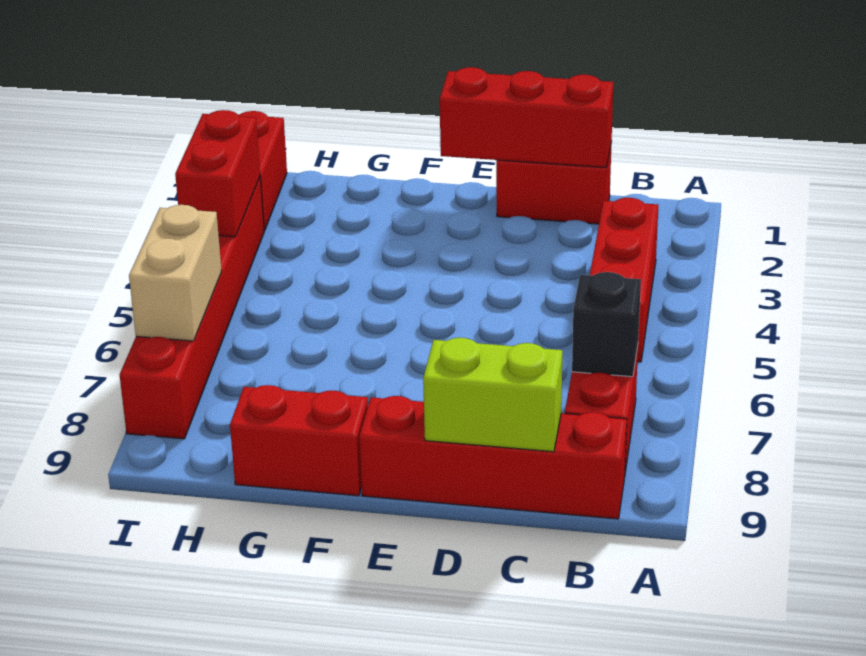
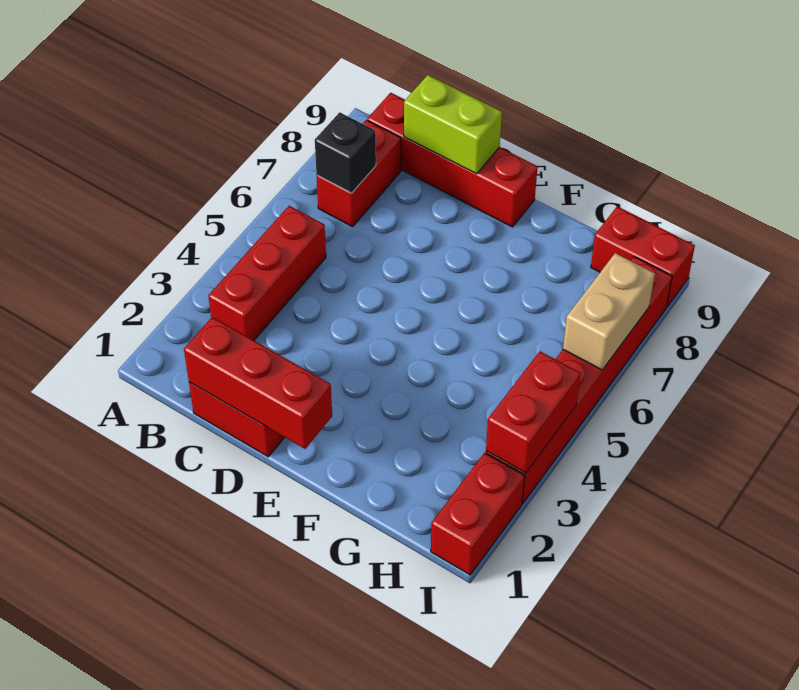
red 1x2 brick [230,385,368,496] -> red 1x2 brick moved to [591,206,695,307]

